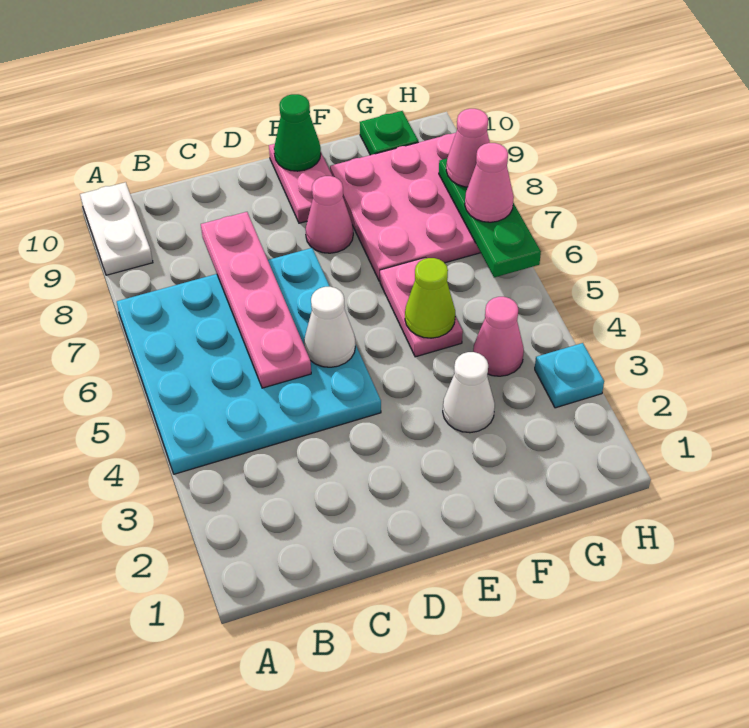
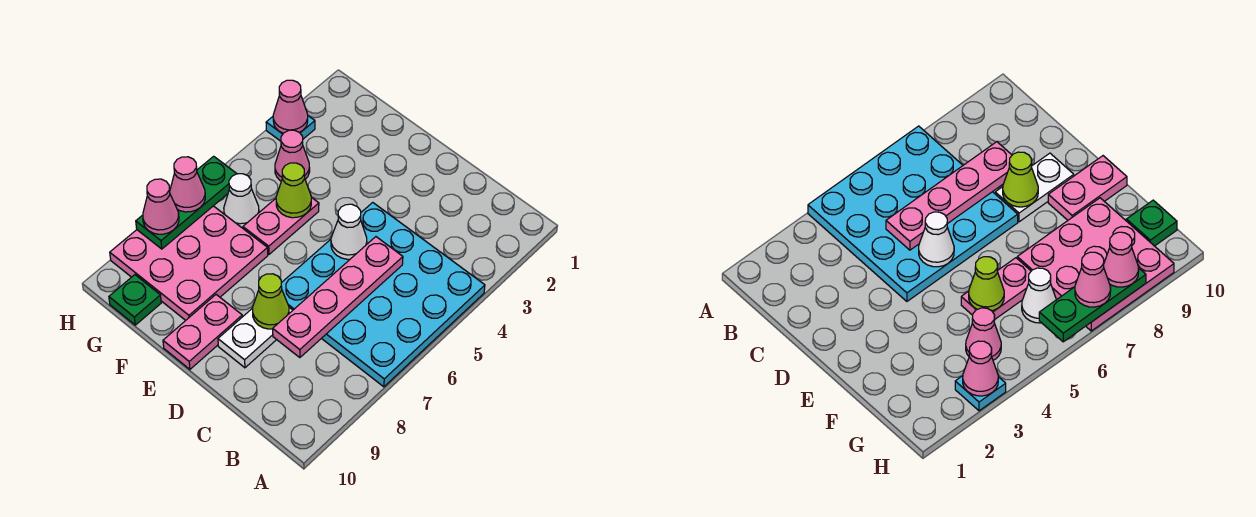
white 1x2 plate [80,182,153,275] -> white 1x2 plate moved to [218,308,293,368]
none -> lime 1x1 cone [253,274,289,329]
pink 1x1 cone [305,176,353,253] -> pink 1x1 cone moved to [273,80,308,133]
green 1x1 cone [274,94,321,171] -> none
white 1x1 cone [443,352,495,433] -> white 1x1 cone moved to [224,174,259,228]

